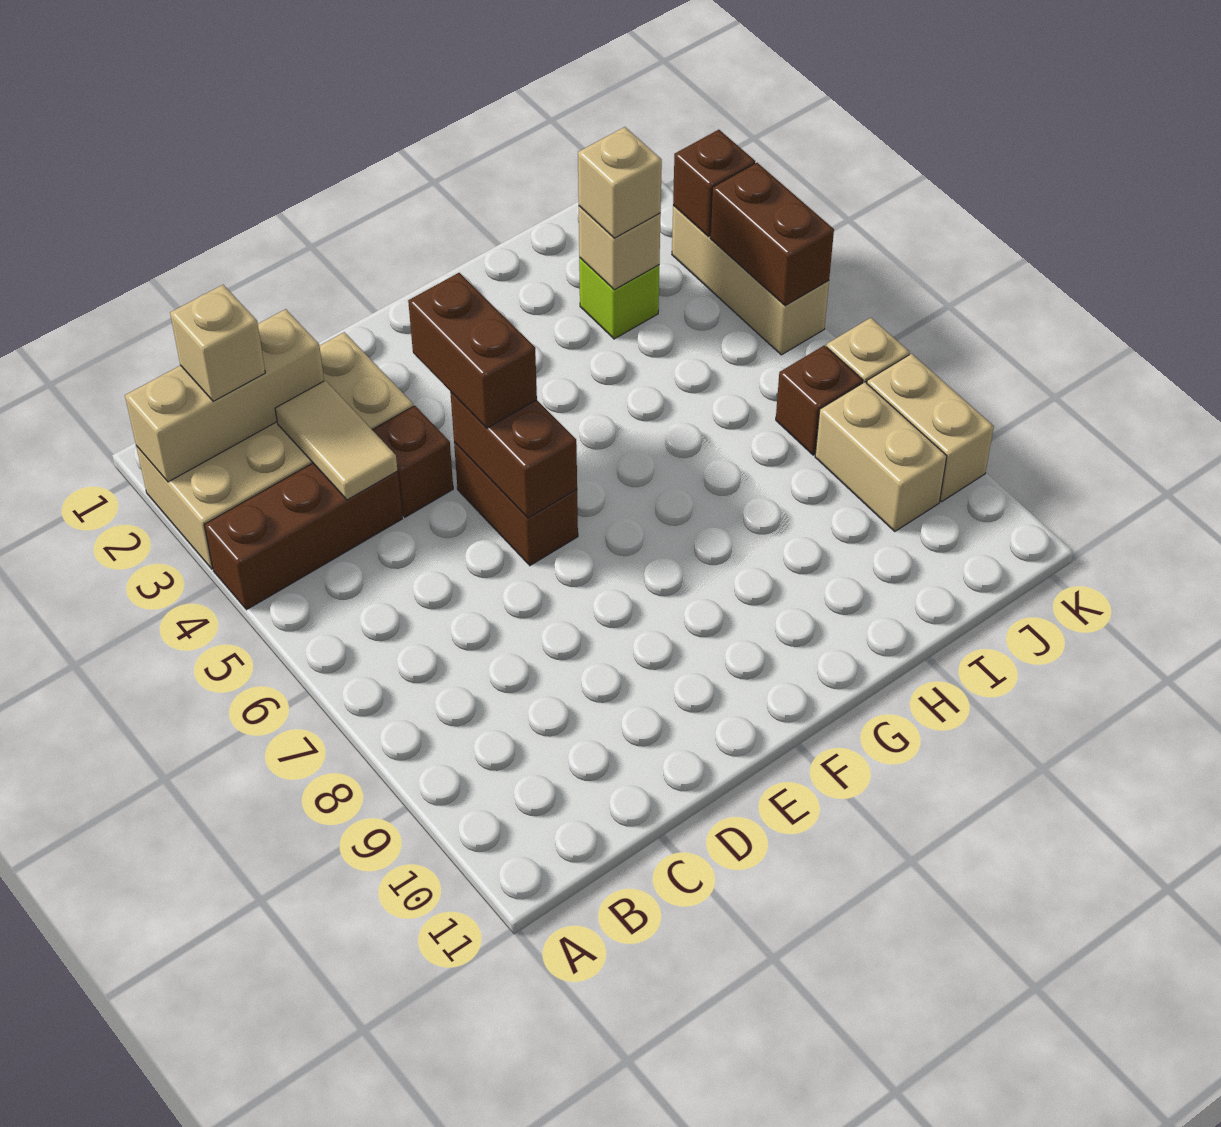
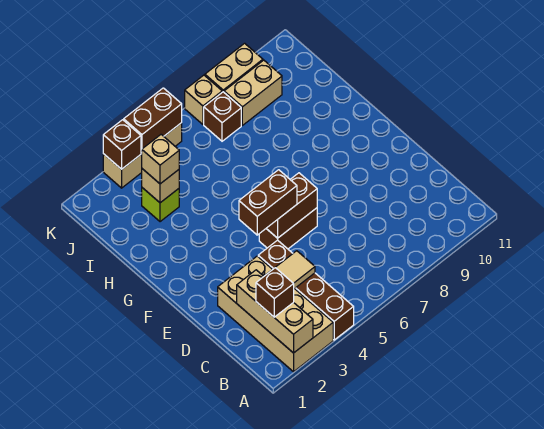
tan 1x1 brick [170,285,265,401] -> brown 1x1 brick [256,268,294,317]

